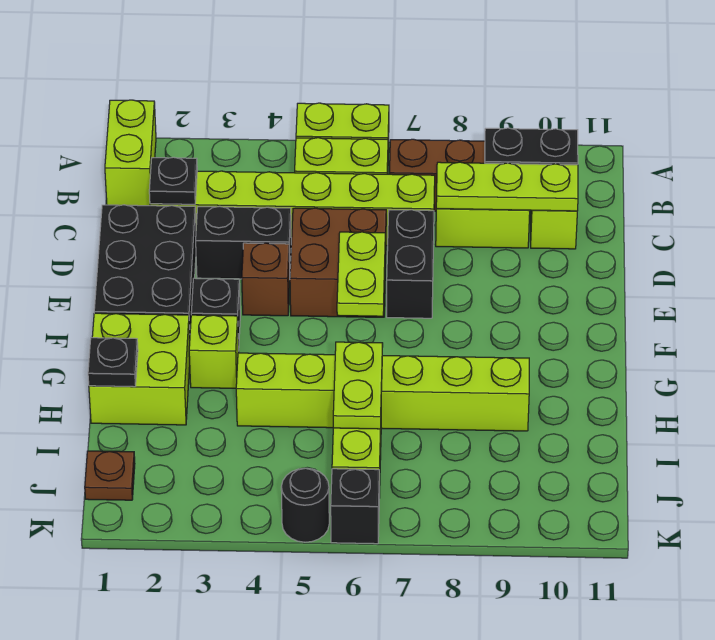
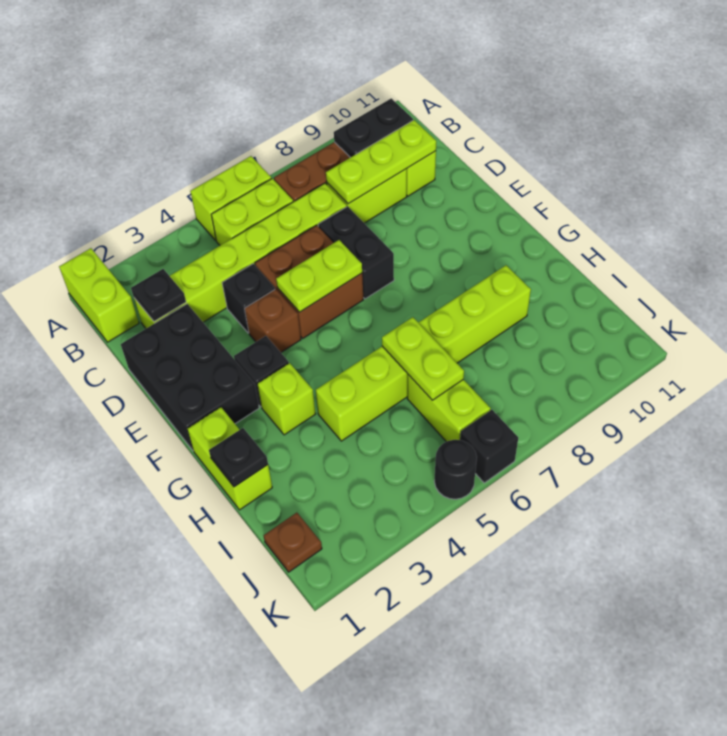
black 1x2 brick [196,206,291,279] -> black 1x1 brick [222,264,275,333]
lime 1x2 plate [337,232,385,316] -> lime 1x2 plate turned to [276,240,362,312]
lime 2x2 brick [89,313,190,425] -> lime 1x2 brick [188,407,272,510]

